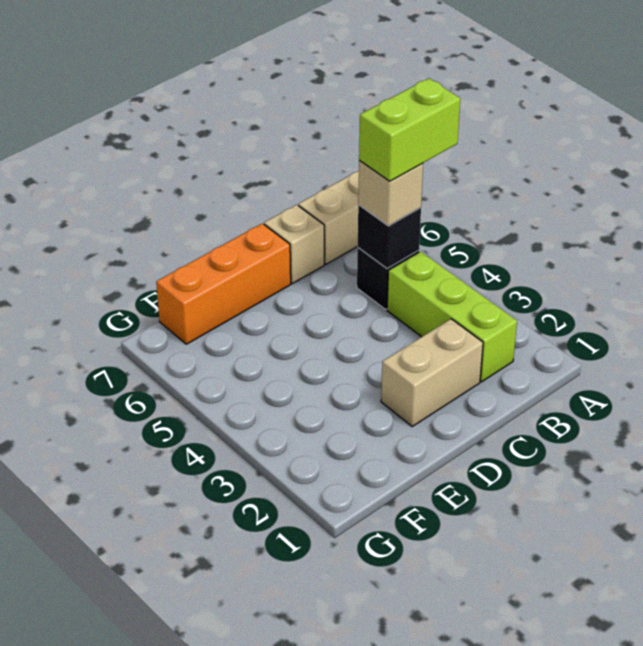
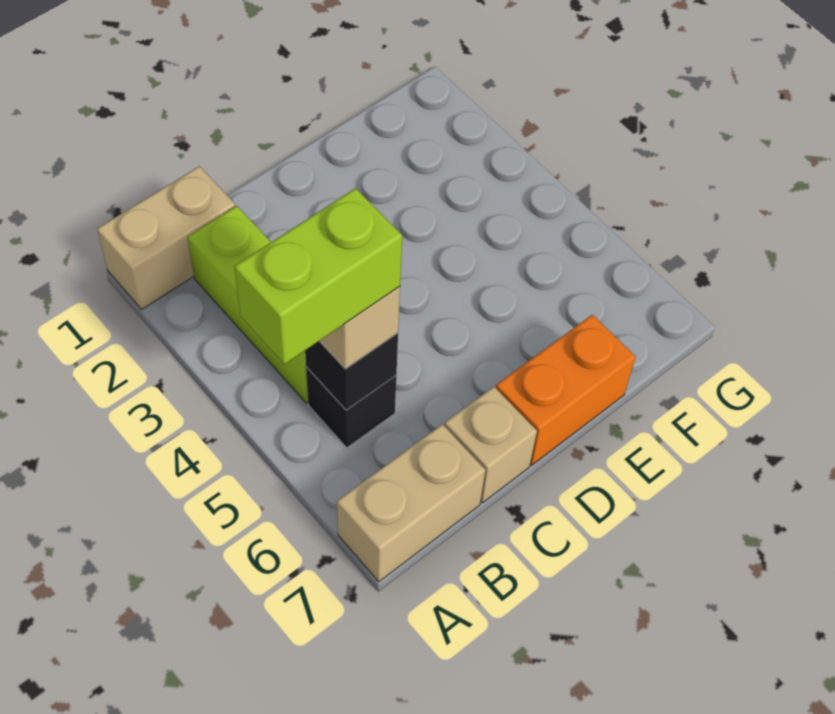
tan 1x2 brick [381,319,483,426] -> tan 1x2 brick moved to [97,166,235,310]
orange 1x3 brick [156,223,291,344] -> orange 1x2 brick [496,315,636,465]

